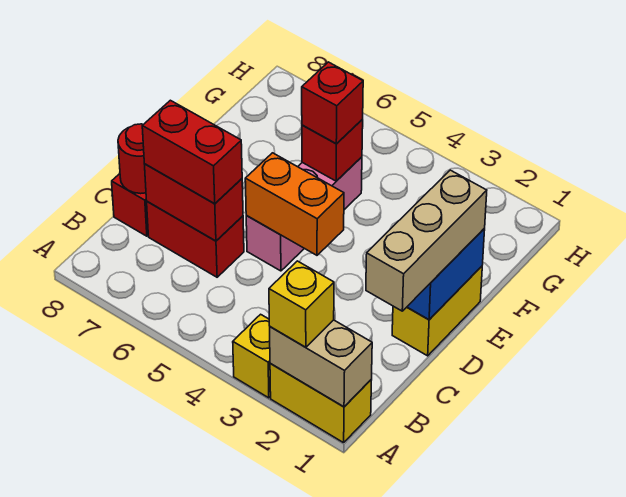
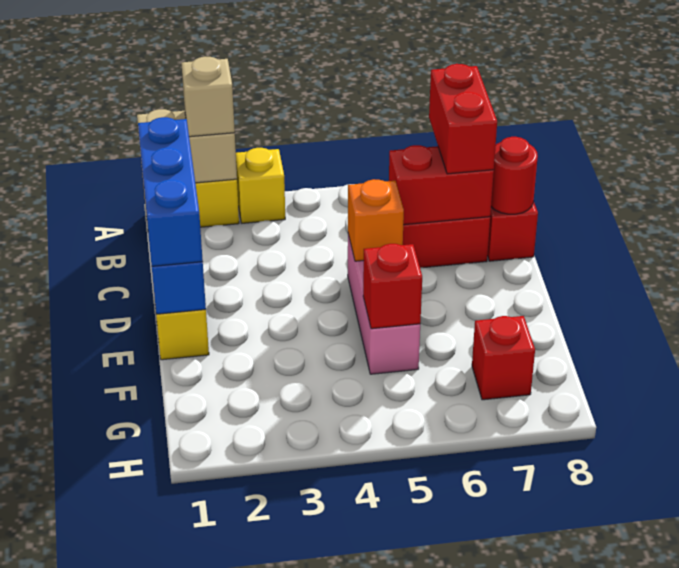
yellow 1x1 brick [269,261,334,347] -> tan 1x1 brick [181,56,235,137]
tan 1x3 brick [366,170,487,311] -> blue 1x3 brick [138,117,203,266]
red 1x2 brick [142,100,242,203] -> red 1x2 brick turned to [429,64,497,174]
orange 1x2 brick [245,153,344,255] -> orange 1x1 brick [348,179,404,261]
red 1x1 brick [302,62,363,144] -> red 1x1 brick moved to [472,316,535,400]

